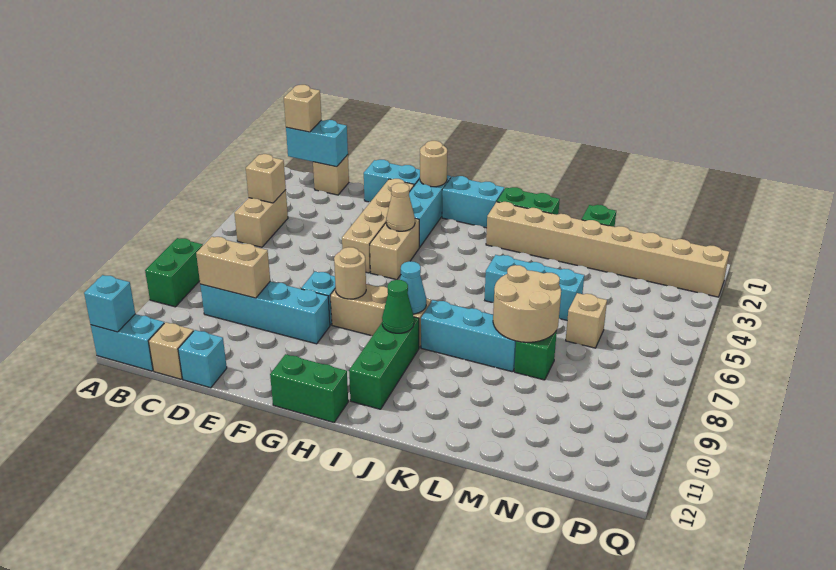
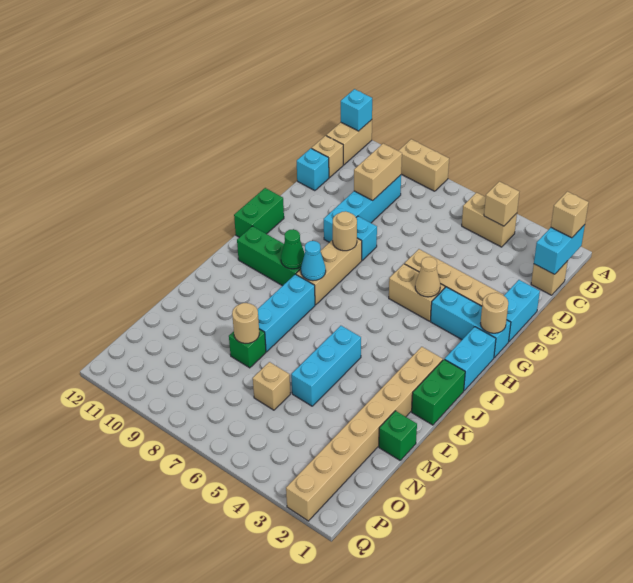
green 1x2 brick [145,238,203,307] -> tan 1x2 brick [398,139,449,191]
cyan 1x2 brick [91,314,164,371] -> tan 1x2 brick [326,120,372,165]
tan 2x2 round brick [493,265,561,342] -> tan 1x1 round brick [232,303,259,343]

